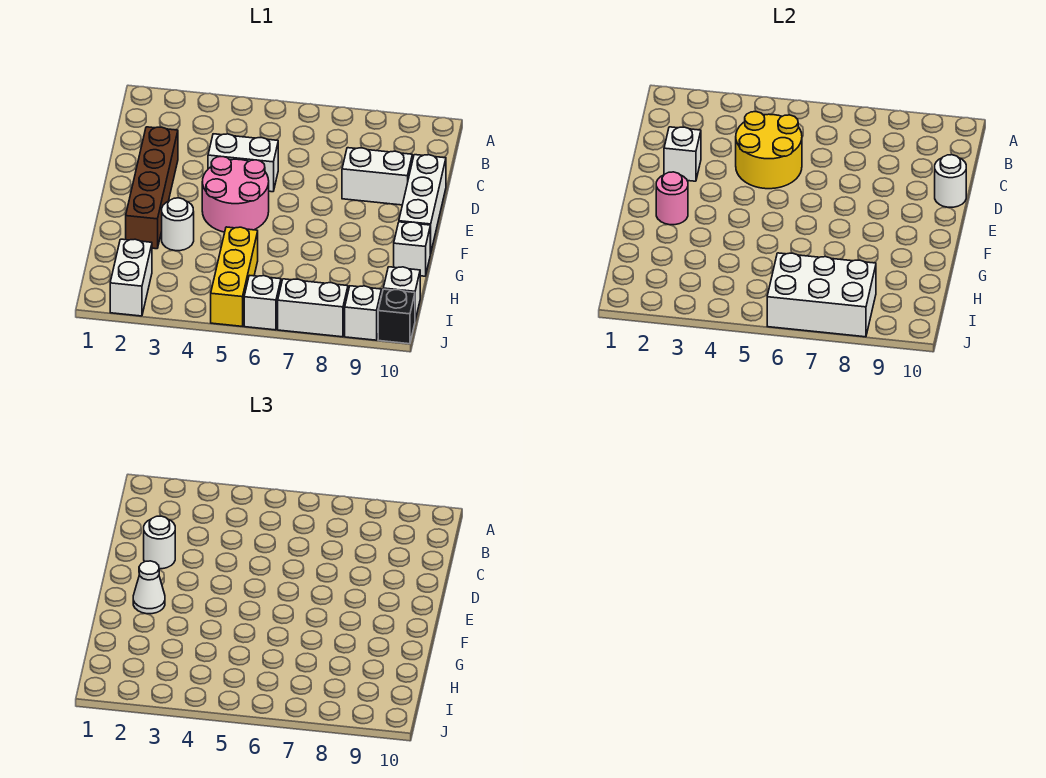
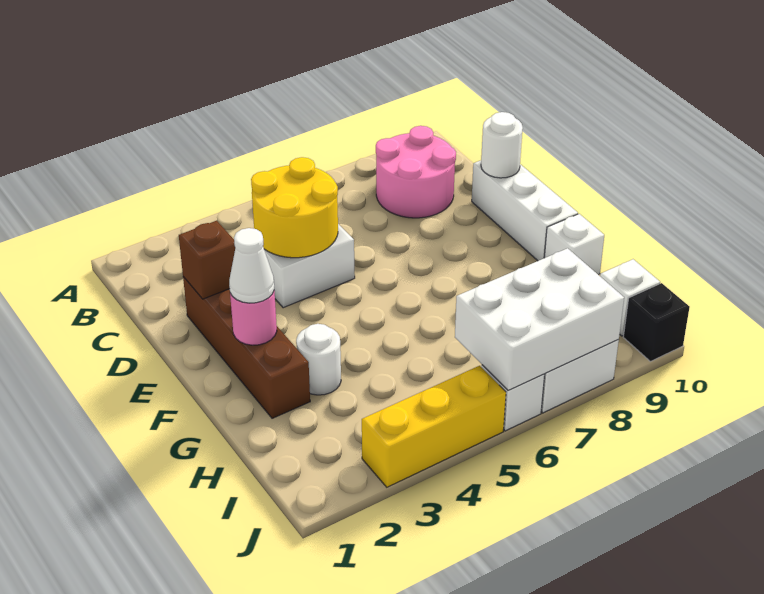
white 1x1 brick [664,127,701,181] -> brown 1x1 brick [179,221,235,299]
white 1x1 round brick [144,516,175,569] -> none
white 1x2 brick [342,148,412,205] -> none
pink 2x2 round brick [202,157,269,232] -> pink 2x2 round brick moved to [376,126,456,218]
yellow 1x3 brick [211,227,258,326] -> yellow 1x3 brick turned to [362,366,506,487]
white 1x2 brick [110,239,152,316] -> none
white 1x1 brick [345,286,382,340] -> none

